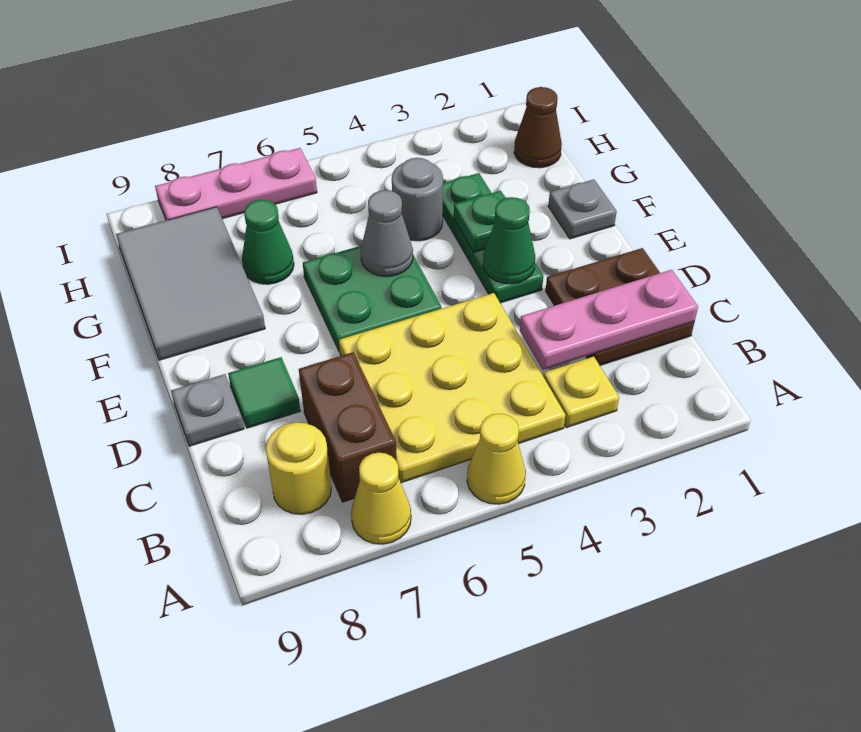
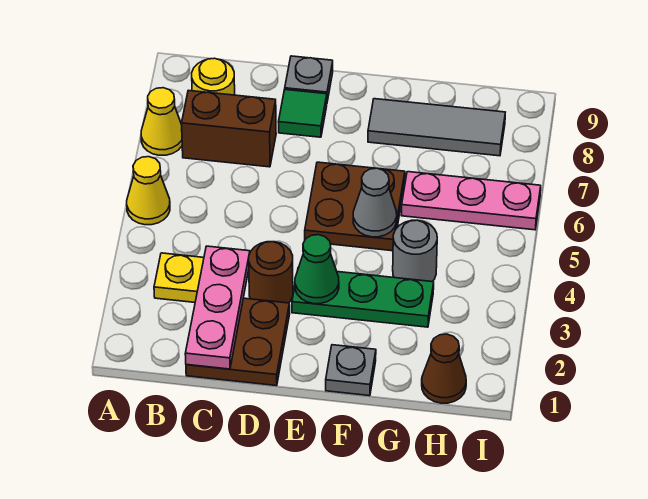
yellow 3x3 plate [339,293,565,483] -> none
none -> brown 1x1 round brick [249,242,293,303]
green 2x2 plate [303,246,441,352] -> brown 2x2 plate [305,162,405,251]
green 1x1 plate [454,191,505,252] -> none
grey 2x3 tile [116,207,265,360] -> grey 1x3 tile [368,99,505,156]
green 1x1 cone [242,200,294,284] -> none
pink 1x3 plate [155,148,317,220] -> pink 1x3 plate turned to [401,172,541,230]

